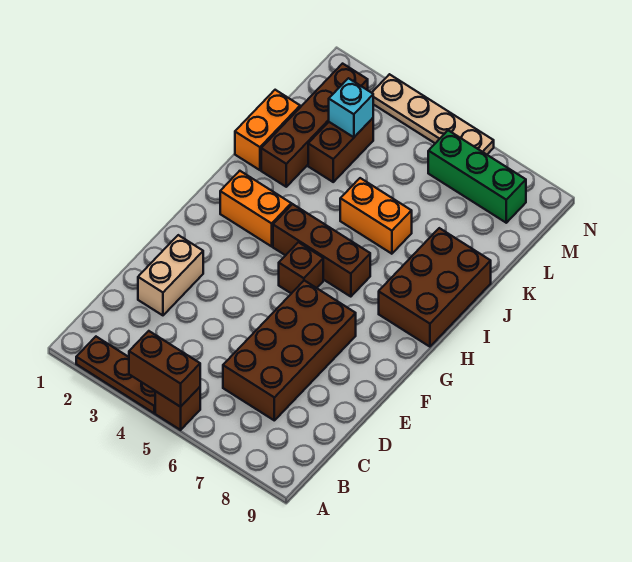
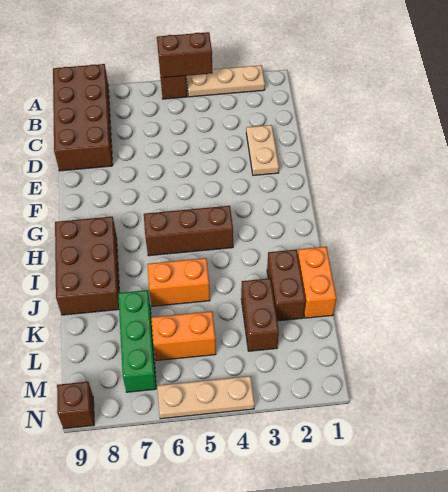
brown 1x3 plate [76,337,155,413] -> tan 1x3 plate [186,65,265,97]
brown 2x4 brick [223,280,356,420] -> brown 2x4 brick moved to [53,64,113,171]
tan 1x2 brick [138,235,203,315] -> tan 1x2 plate [246,125,279,175]
brown 1x1 brick [279,242,323,294] -> brown 1x1 brick moved to [57,382,94,429]
orange 1x2 brick [220,171,291,246] -> orange 1x2 brick moved to [151,311,216,361]
brown 1x4 brick [261,64,368,187] -> brown 1x2 brick [267,250,306,321]
cyan 1x1 brick [329,78,373,137] -> none
green 1x3 brick [428,130,526,223] -> green 1x3 brick turned to [118,290,156,392]
tan 1x4 plate [372,74,494,154] -> tan 1x3 plate [157,376,255,419]

